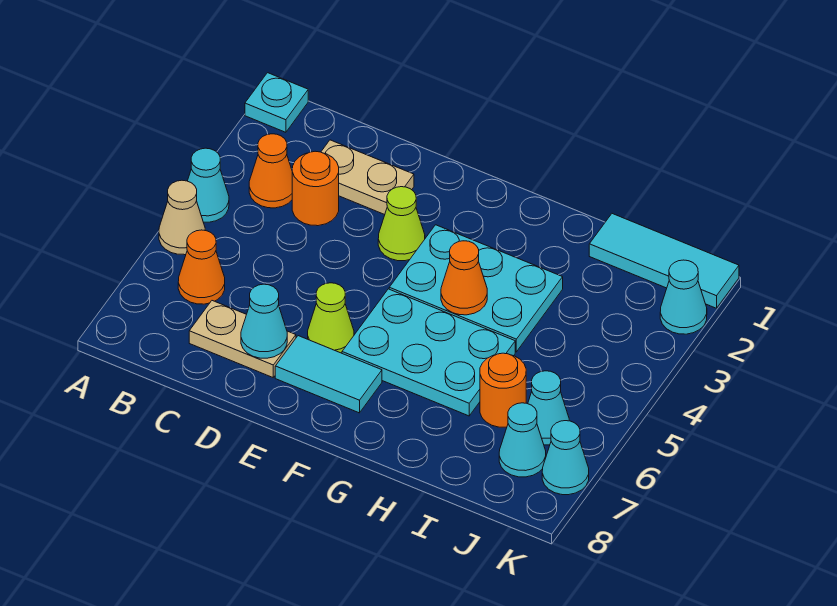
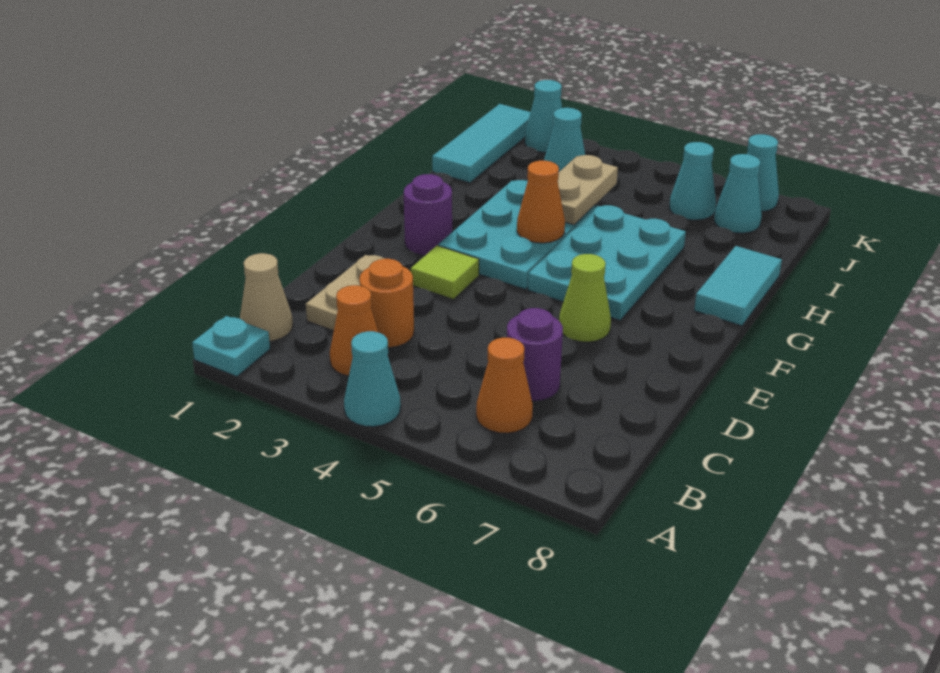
tan 1x1 cone [159,180,205,255] -> tan 1x1 cone moved to [240,253,293,341]
none -> purple 1x1 round brick [507,308,563,401]
tan 1x2 plate [189,301,296,377] -> tan 1x2 plate moved to [558,155,618,225]
cyan 1x1 cone [241,284,287,358] -> cyan 1x1 cone moved to [544,108,585,172]
lime 1x1 cone [378,187,425,261] -> lime 1x1 tile [411,246,479,299]
cyan 1x2 tile [275,336,382,413] -> cyan 1x2 tile moved to [694,246,782,326]
none -> purple 1x1 round brick [404,174,452,255]
orange 1x1 round brick [480,353,526,427] -> none

